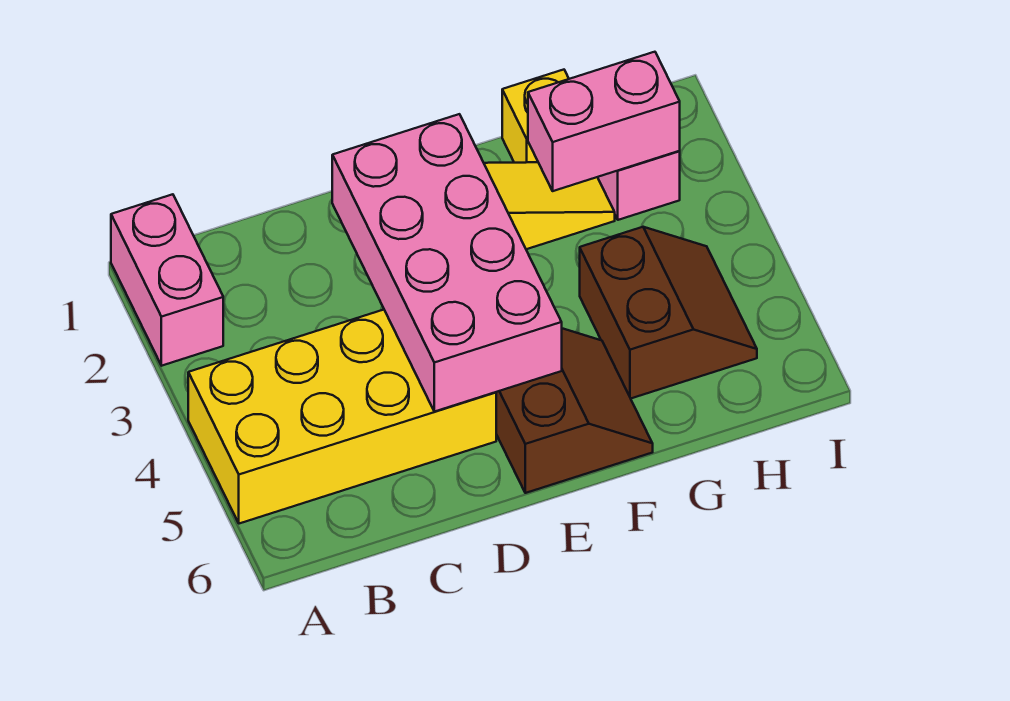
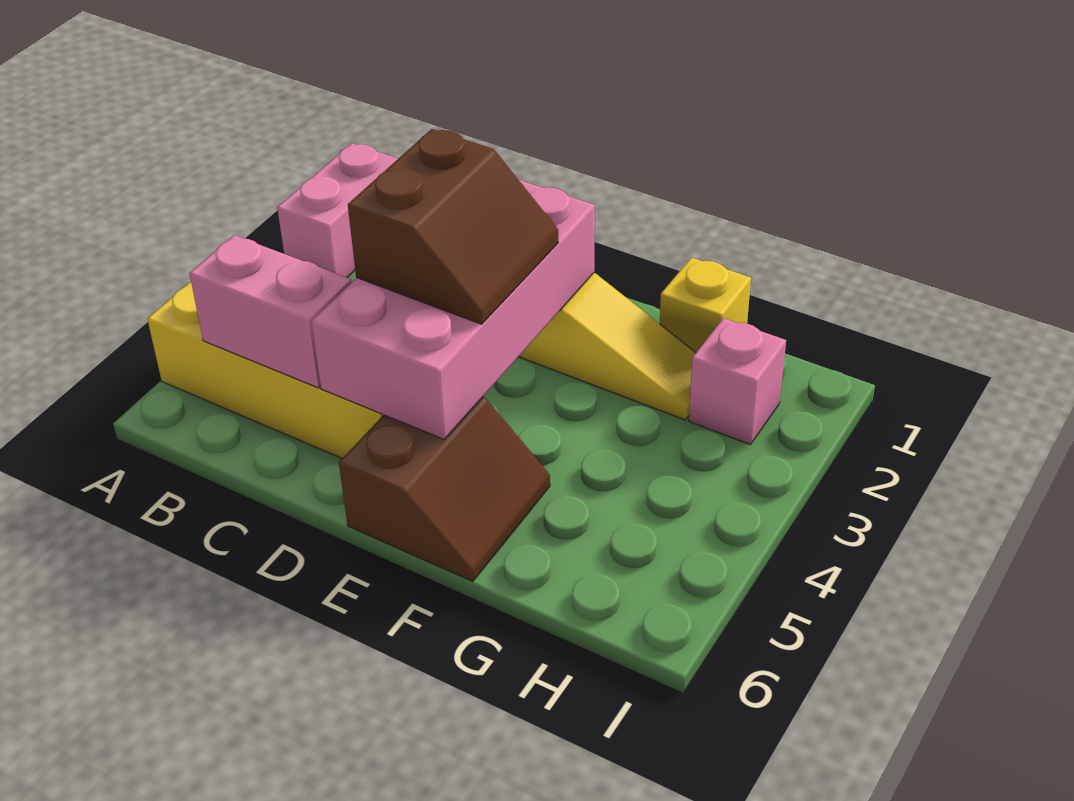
pink 1x2 brick [528,52,680,191] -> pink 1x2 brick moved to [189,235,352,388]
brown 2x2 slope [580,227,757,398] -> brown 2x2 slope moved to [348,129,558,324]

